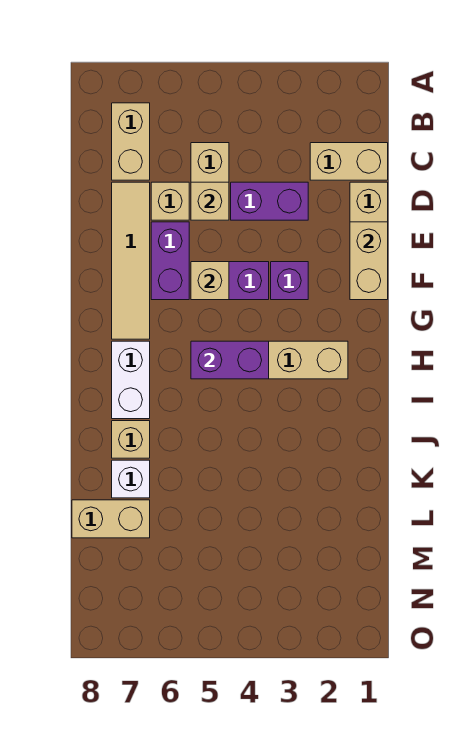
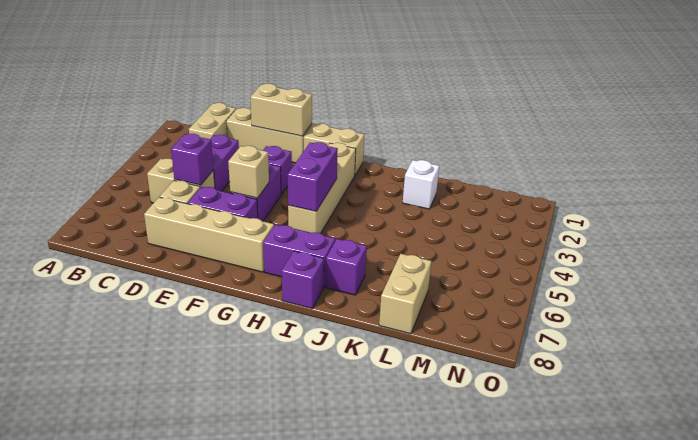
tan 1x2 brick [112,103,150,180] -> tan 1x2 brick moved to [304,123,364,175]
tan 1x1 brick [191,182,229,220] -> purple 1x1 brick [171,134,214,185]
tan 1x4 tile [112,182,150,339] -> tan 1x4 brick [144,197,274,272]
white 1x2 brick [112,341,150,419] -> purple 1x2 brick [263,224,335,287]
none -> purple 1x1 brick [282,251,324,308]
tan 1x1 brick [112,421,150,458] -> purple 1x1 brick [326,239,367,295]
white 1x1 brick [112,460,150,498] -> white 1x1 brick moved to [403,160,439,209]

